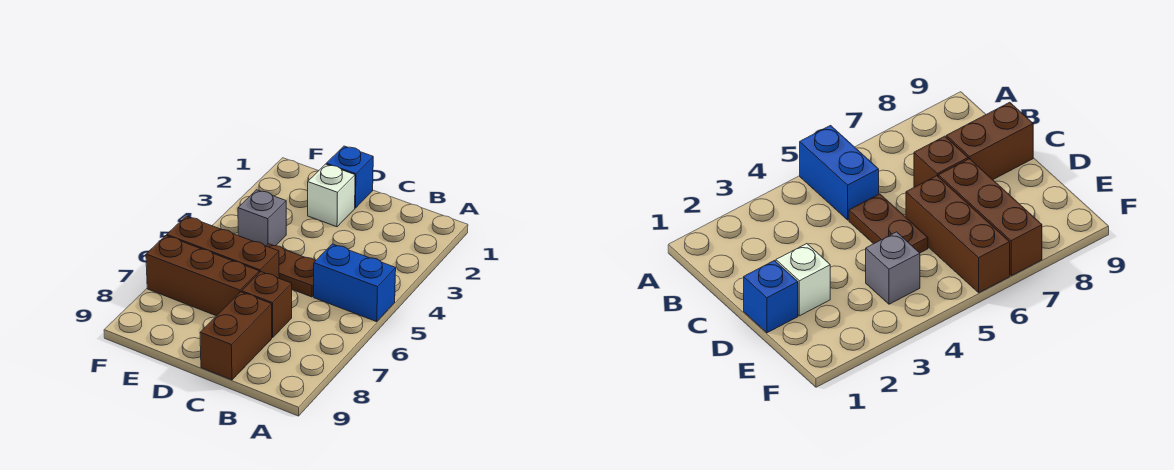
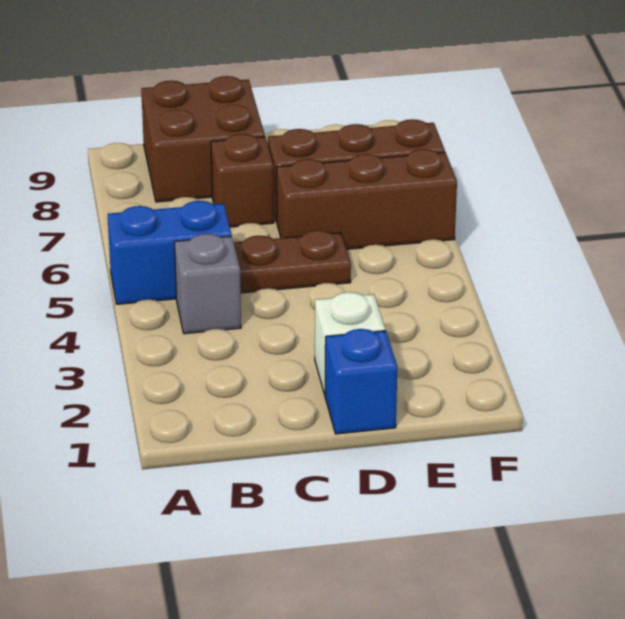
brown 1x2 brick [200,292,272,380] -> brown 2x2 brick [141,76,265,202]
grey 1x1 brick [238,190,286,246] -> grey 1x1 brick moved to [174,234,241,334]

